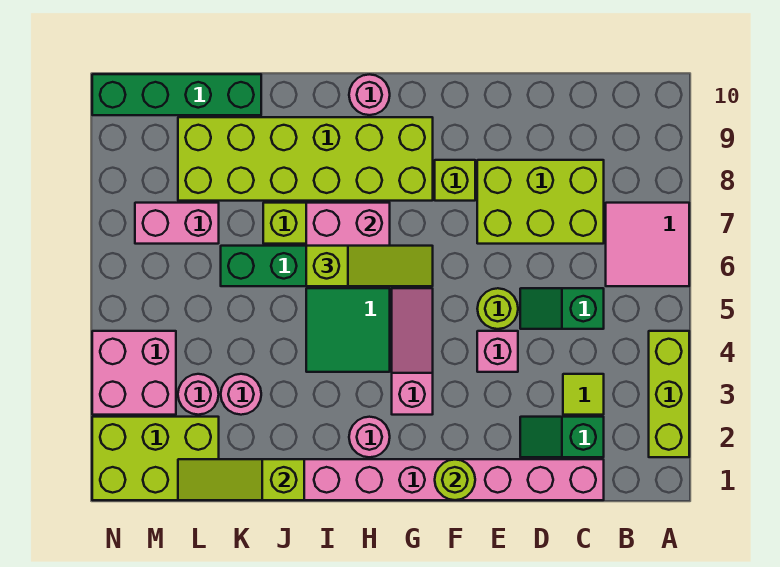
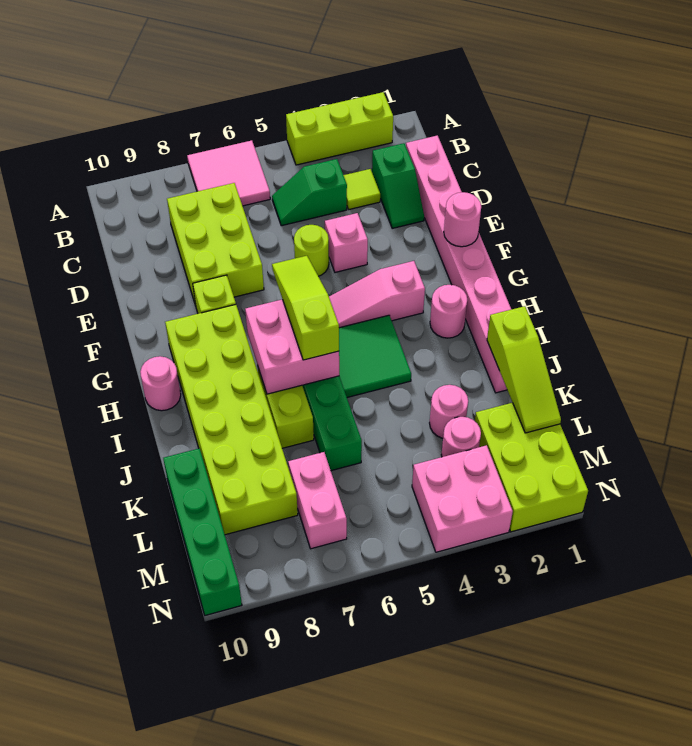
green 1x2 slope [520,288,604,329] -> green 1x2 slope turned to [272,159,347,226]
lime 1x1 round brick [435,460,475,500] -> pink 1x1 round brick [444,192,481,247]

